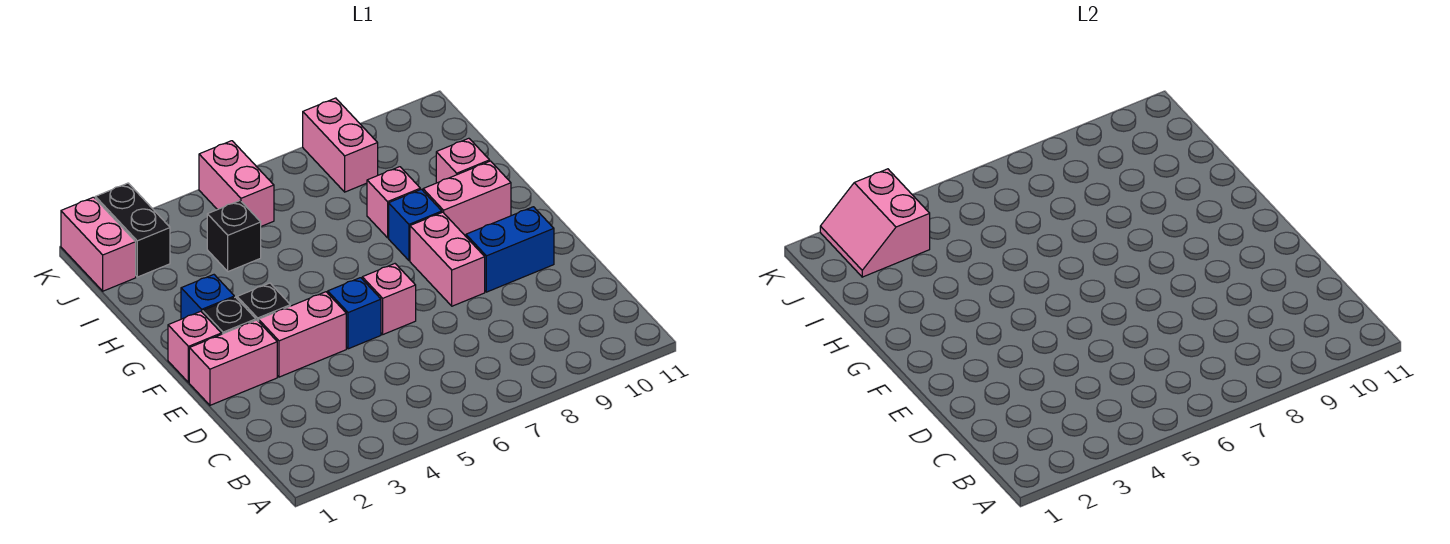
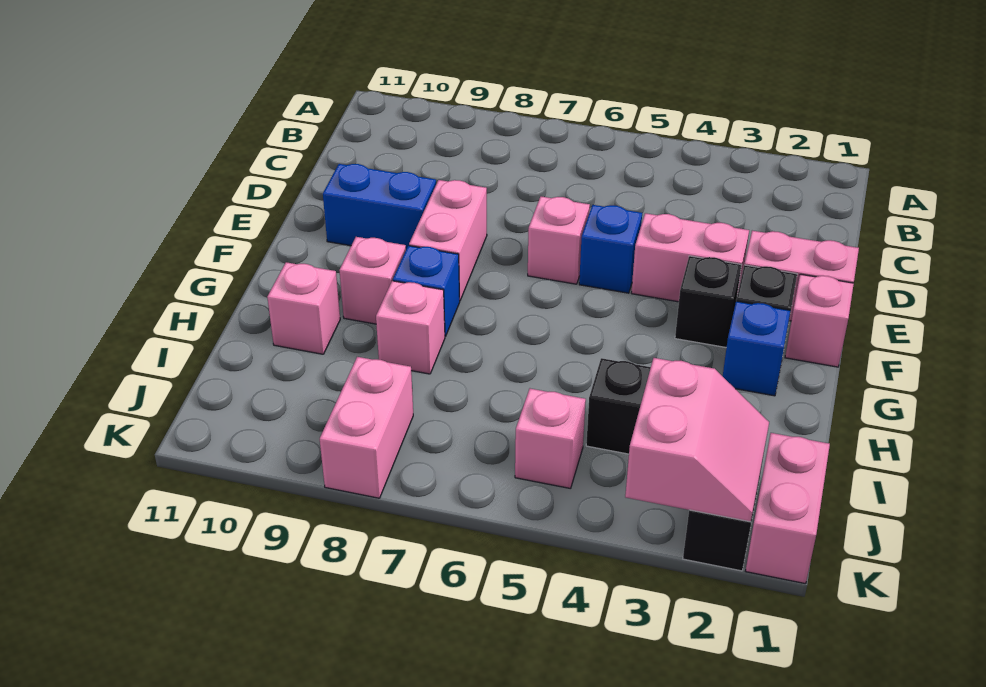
pink 1x2 brick [423,161,511,236] -> pink 1x1 brick [339,237,406,324]
pink 1x2 brick [199,141,274,226] -> pink 1x1 brick [515,389,586,489]

